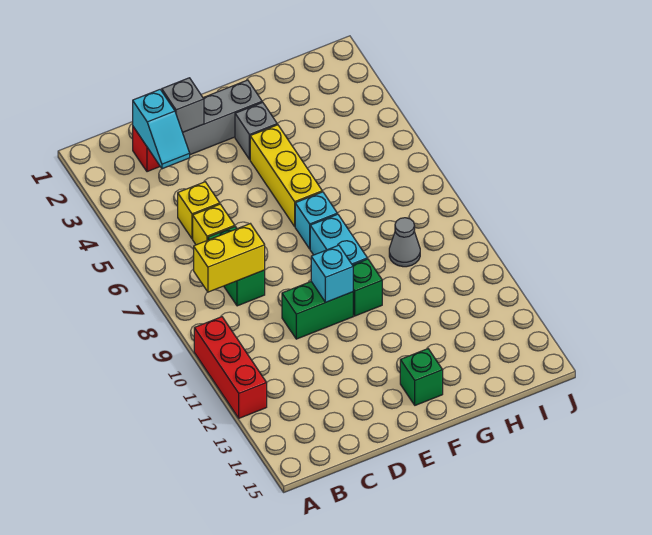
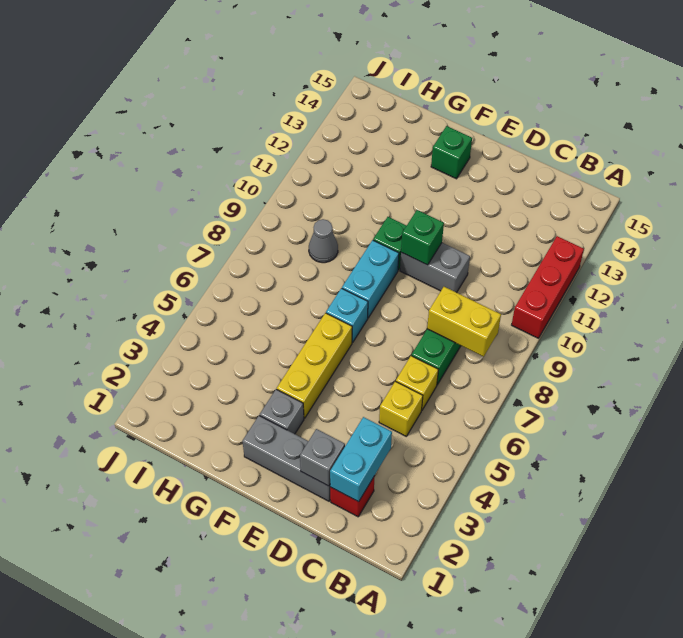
cyan 1x2 slope [133,90,190,169] -> cyan 1x2 brick [330,417,392,502]
green 1x2 brick [282,282,353,339] -> grey 1x2 brick [400,243,470,293]
cyan 1x1 brick [311,245,353,302] -> green 1x1 brick [401,210,444,265]

